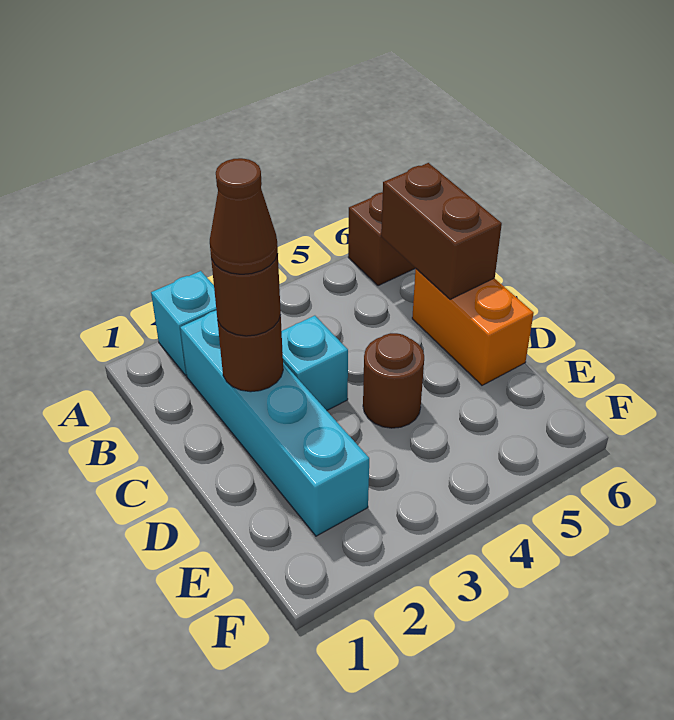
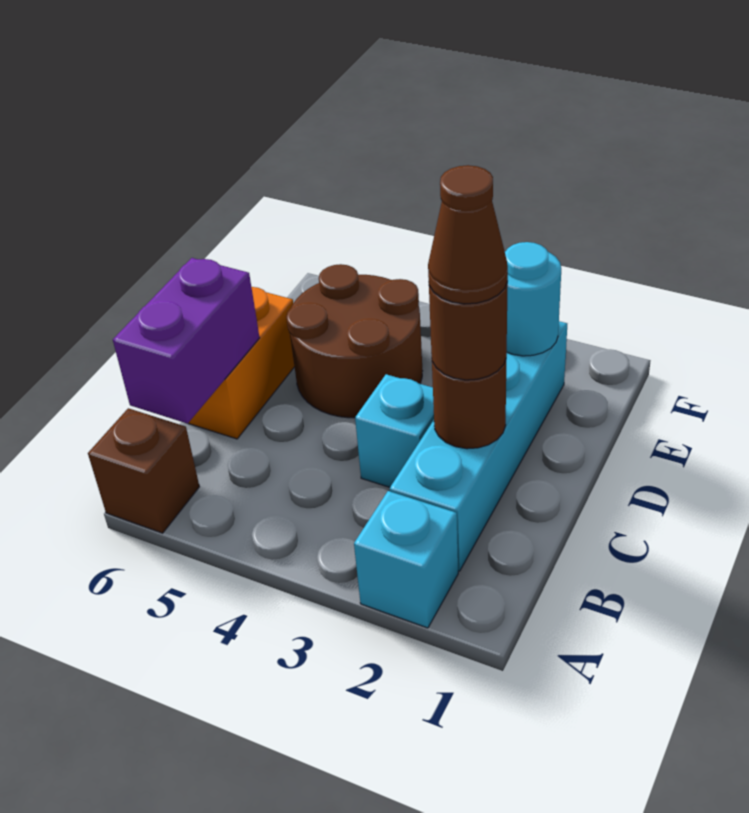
brown 1x2 brick [381,163,502,299] -> purple 1x2 brick [113,258,260,424]
brown 1x1 round brick [363,333,424,428] -> brown 2x2 round brick [286,264,422,418]
none -> cyan 1x1 round brick [505,242,561,356]

